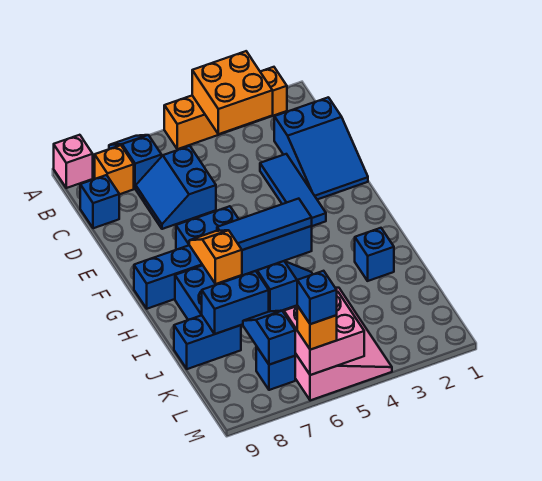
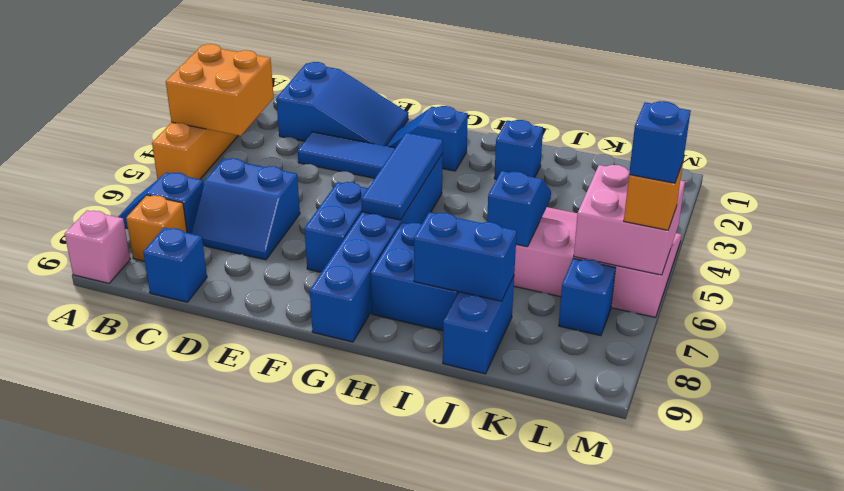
orange 1x2 slope [189,230,242,284] -> none
blue 1x2 brick [202,271,269,334] -> blue 1x2 brick turned to [414,212,517,301]
blue 1x2 slope [243,311,296,365] -> blue 1x2 slope moved to [387,106,468,171]

